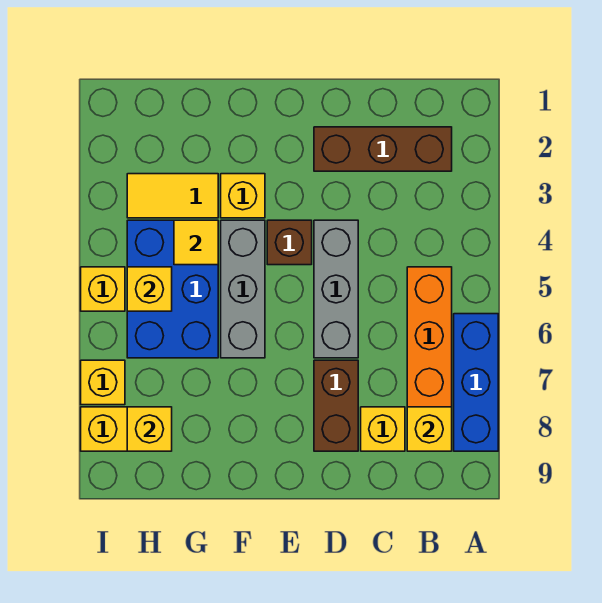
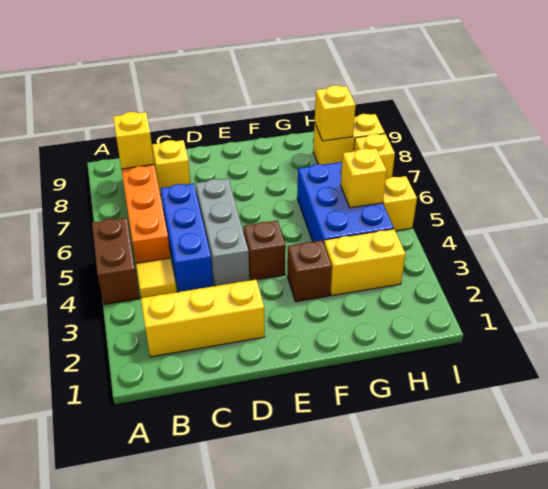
blue 1x3 brick [454,314,498,451] -> blue 1x3 brick moved to [161,183,213,292]
brown 1x3 brick [314,127,452,171] -> yellow 1x3 brick [141,279,265,357]
brown 1x2 brick [314,360,358,451] -> brown 1x2 brick moved to [92,217,139,304]
yellow 1x1 brick [221,174,265,218] -> brown 1x1 brick [287,240,332,302]
grey 1x3 brick [221,220,265,358] -> none
yellow 1x2 tile [127,174,218,218] -> yellow 1x2 brick [324,229,406,296]
yellow 1x1 tile [174,220,218,265] -> yellow 1x1 tile moved to [136,258,176,298]

